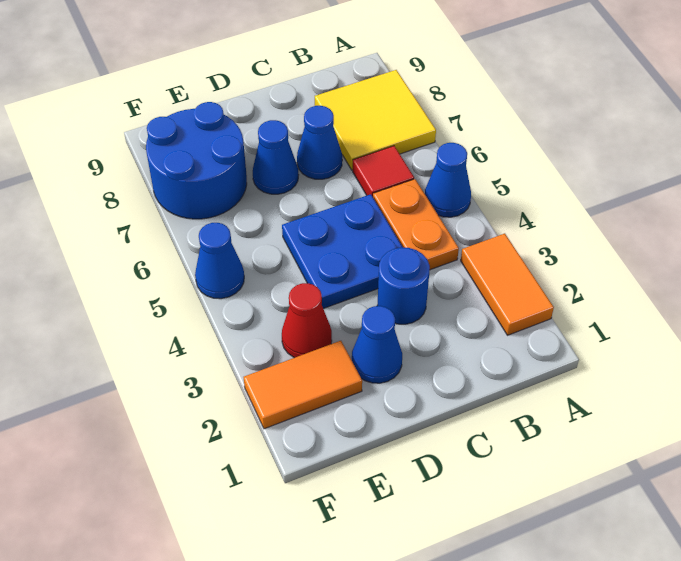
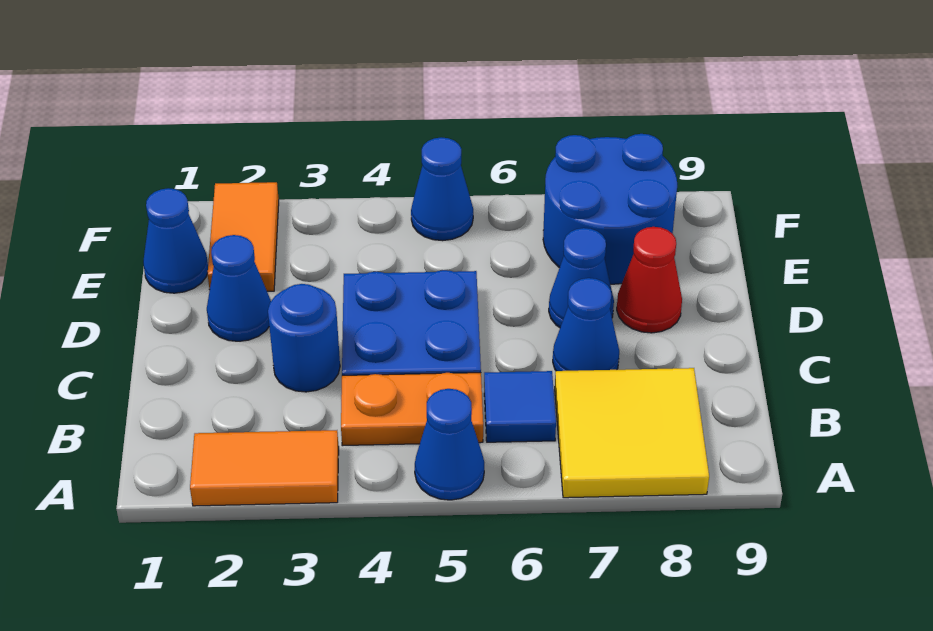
red 1x1 tile [353,146,414,197] -> blue 1x1 tile [484,371,556,442]
none -> blue 1x1 cone [143,188,208,293]
red 1x1 cone [282,283,332,358] -> red 1x1 cone moved to [617,227,682,333]

